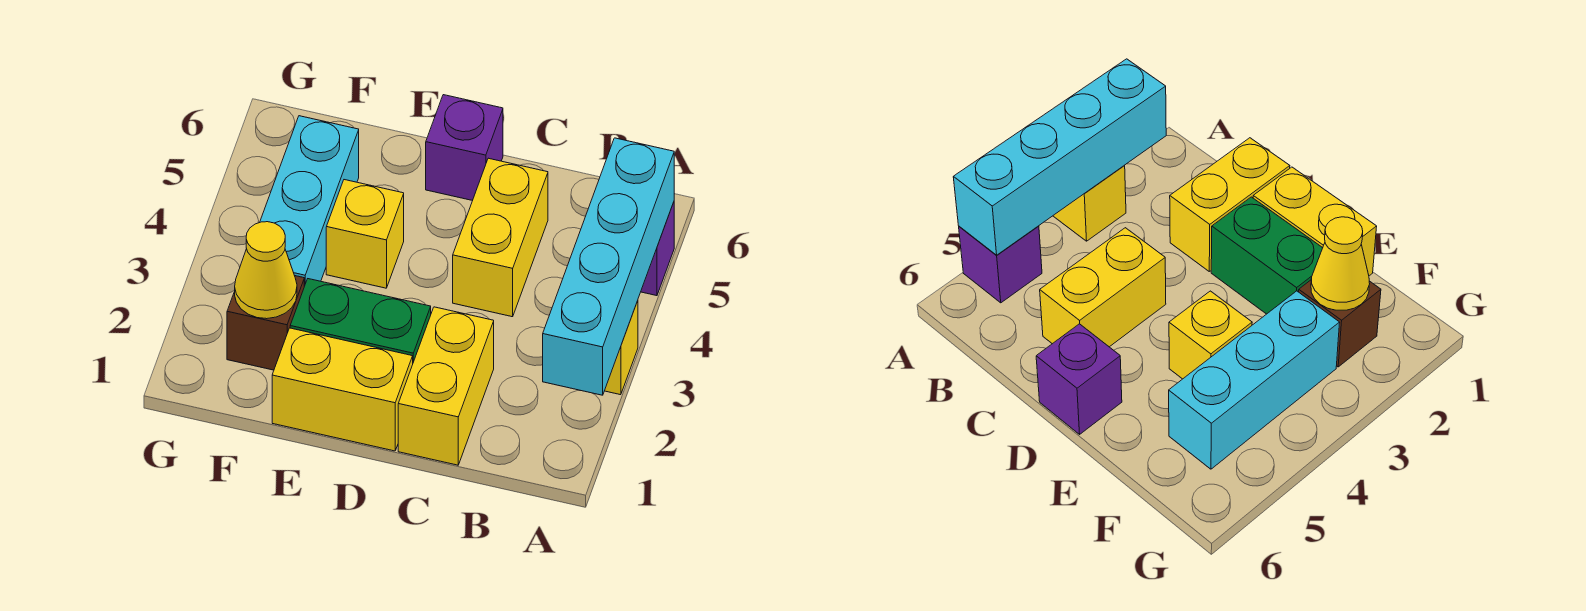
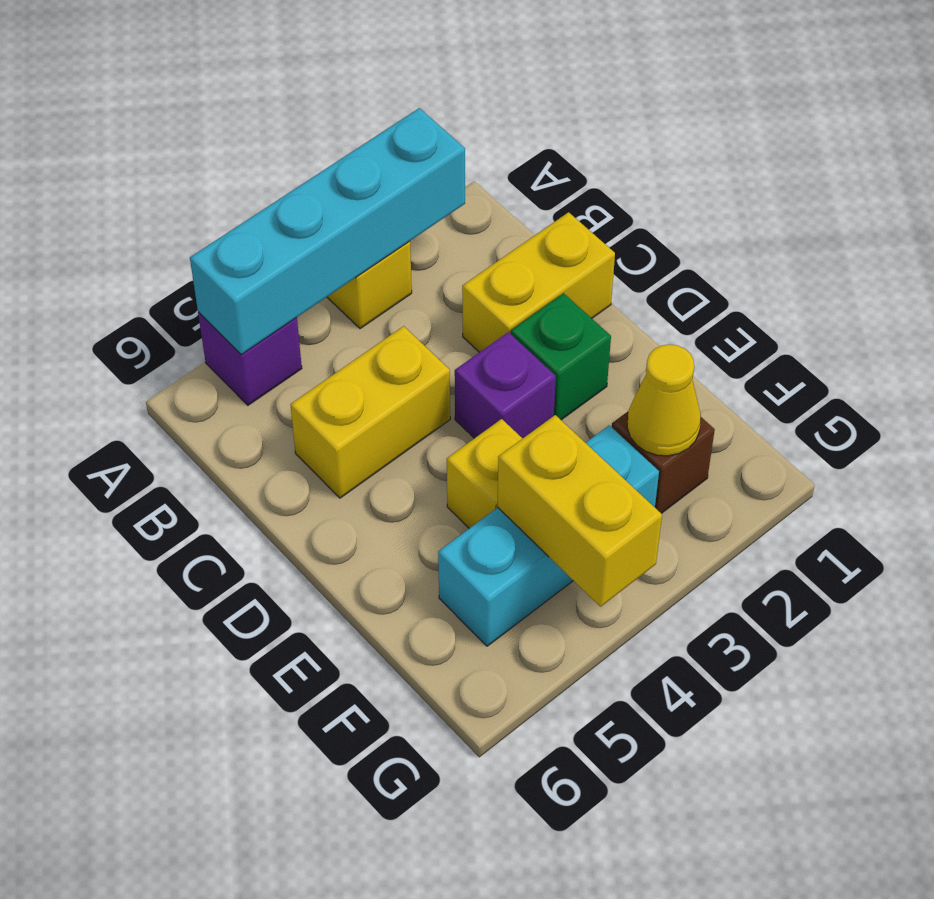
yellow 1x2 brick [272,328,413,451] -> yellow 1x2 brick moved to [498,415,662,607]
green 1x2 brick [290,279,431,362] -> green 1x1 brick [511,293,611,420]
purple 1x1 brick [426,95,503,201] -> purple 1x1 brick moved to [455,332,556,438]

